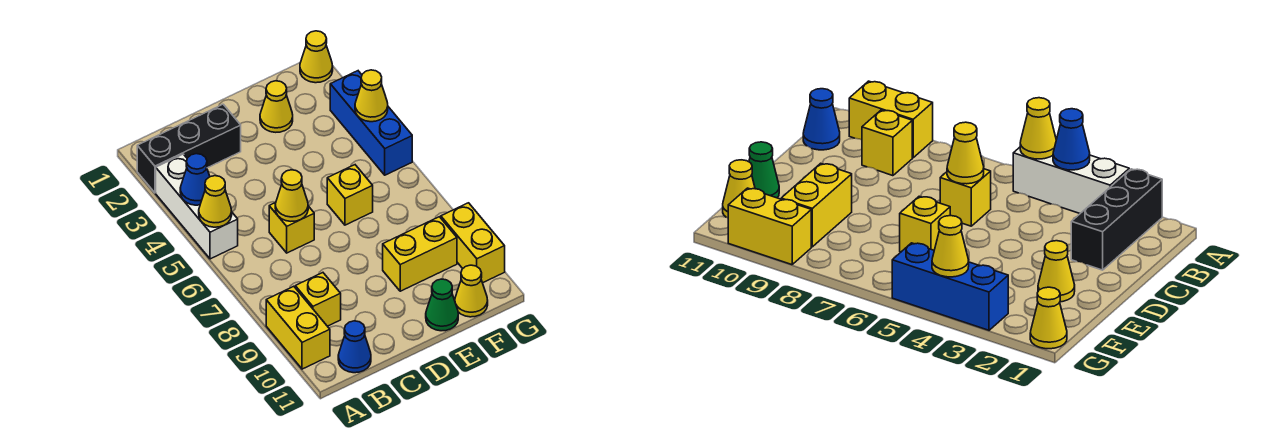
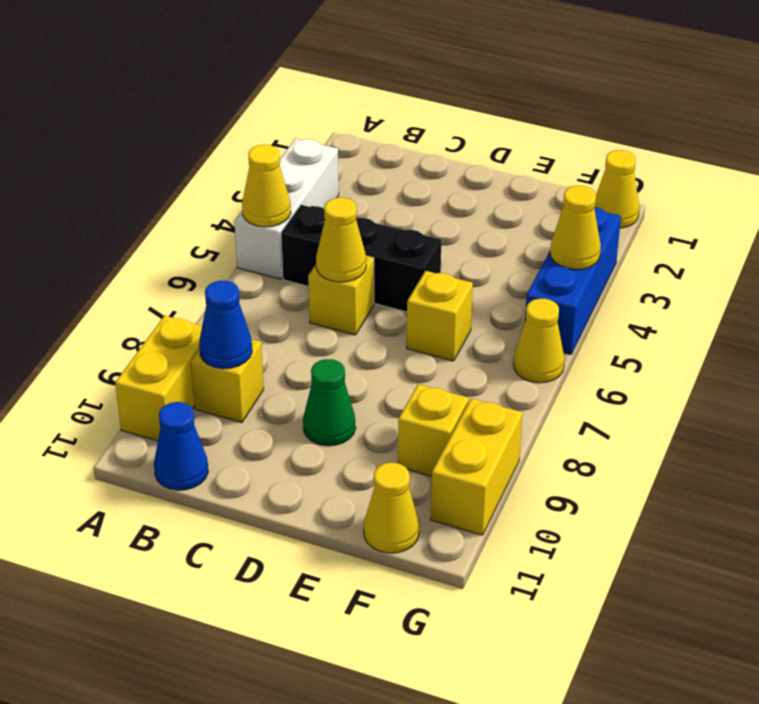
black 1x3 brick [137,104,241,193] -> black 1x3 brick moved to [281,205,441,312]
blue 1x1 cone [180,154,210,205] -> blue 1x1 cone moved to [199,281,252,369]
yellow 1x1 cone [260,81,293,132] -> yellow 1x1 cone moved to [513,299,565,383]
yellow 1x2 brick [383,217,457,291] -> yellow 1x1 brick [398,384,469,476]
green 1x1 cone [426,279,458,331] -> green 1x1 cone moved to [303,359,356,446]

